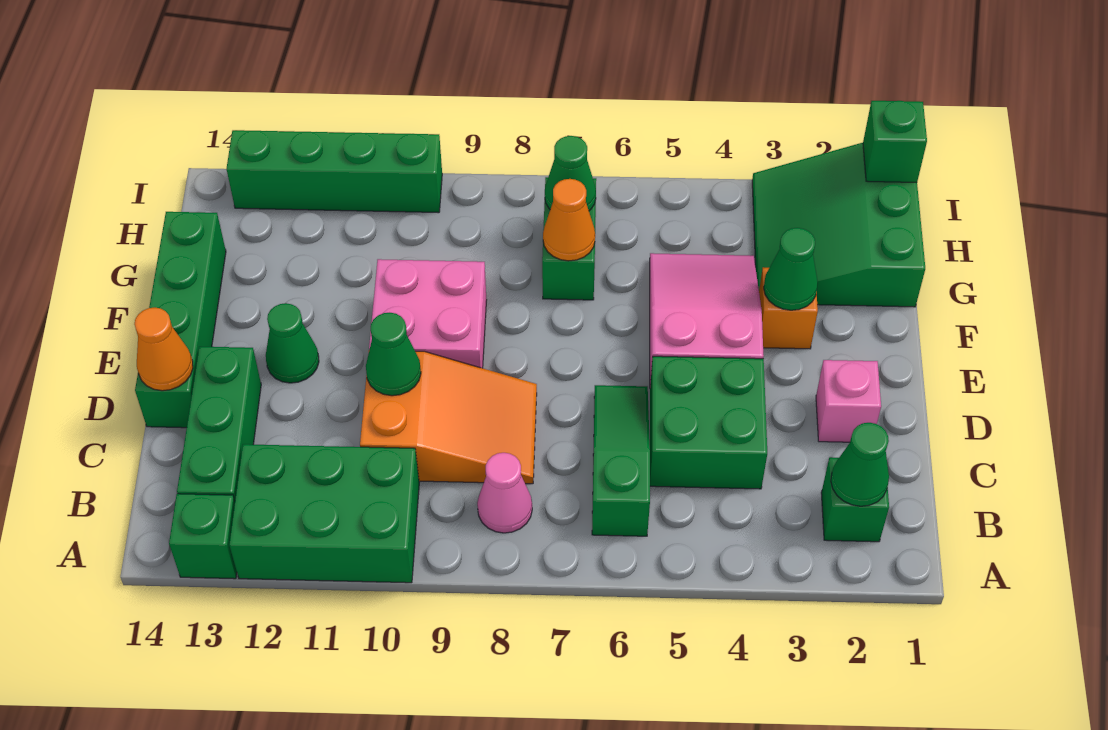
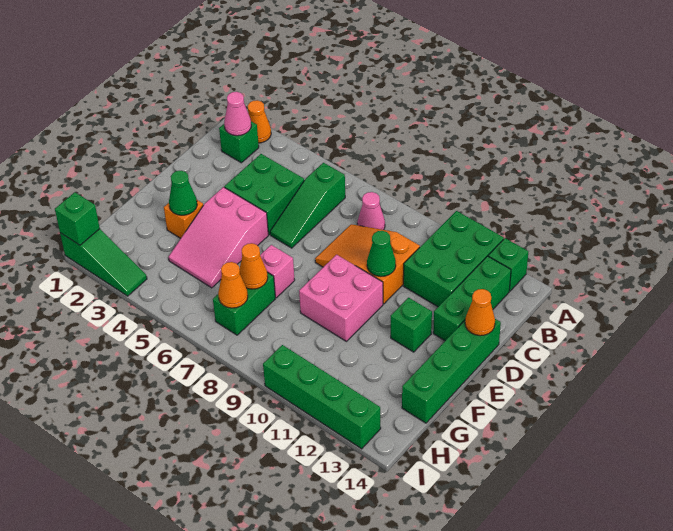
none -> orange 1x1 cone [248,100,271,143]
green 2x3 brick [229,444,419,583] -> green 2x3 brick turned to [403,211,504,307]
green 1x1 cone [831,423,889,506] -> pink 1x1 cone [224,92,251,136]
pink 1x1 brick [816,360,881,442] -> pink 1x1 brick moved to [260,245,295,298]
green 1x1 cone [266,303,319,383] -> green 1x1 brick [391,298,432,352]
green 3x3 slope [752,143,925,307] -> green 1x3 slope [60,229,147,296]
green 1x1 cone [545,136,596,211] -> orange 1x1 cone [218,262,248,308]

